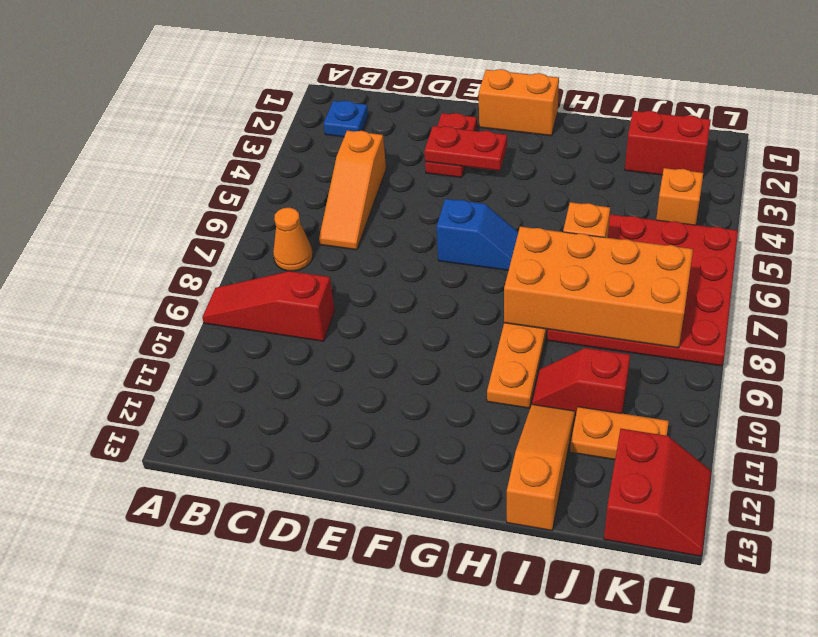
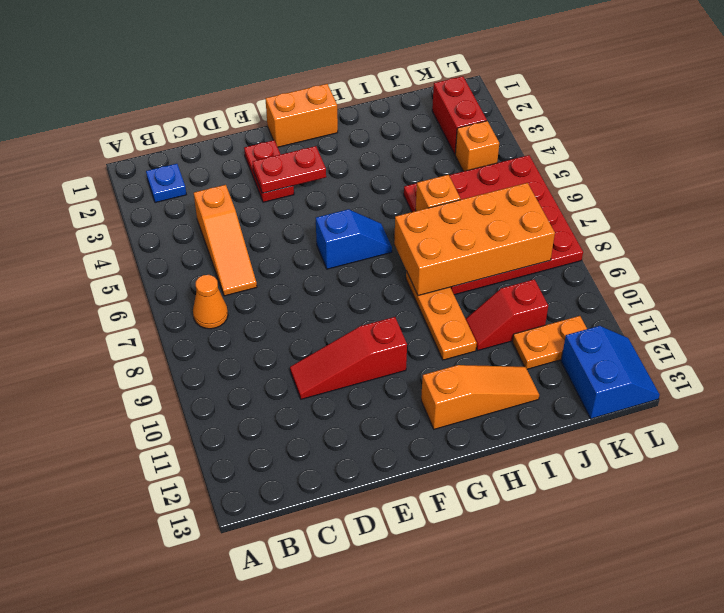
red 1x3 slope [202,271,335,341] -> red 1x3 slope moved to [290,317,407,399]
orange 1x3 slope [507,404,575,531] -> orange 1x3 slope turned to [421,365,539,429]
red 1x2 brick [625,111,711,175] -> red 1x2 brick turned to [432,76,487,154]
red 2x2 slope [604,429,711,556] -> blue 2x2 slope [561,326,660,419]

